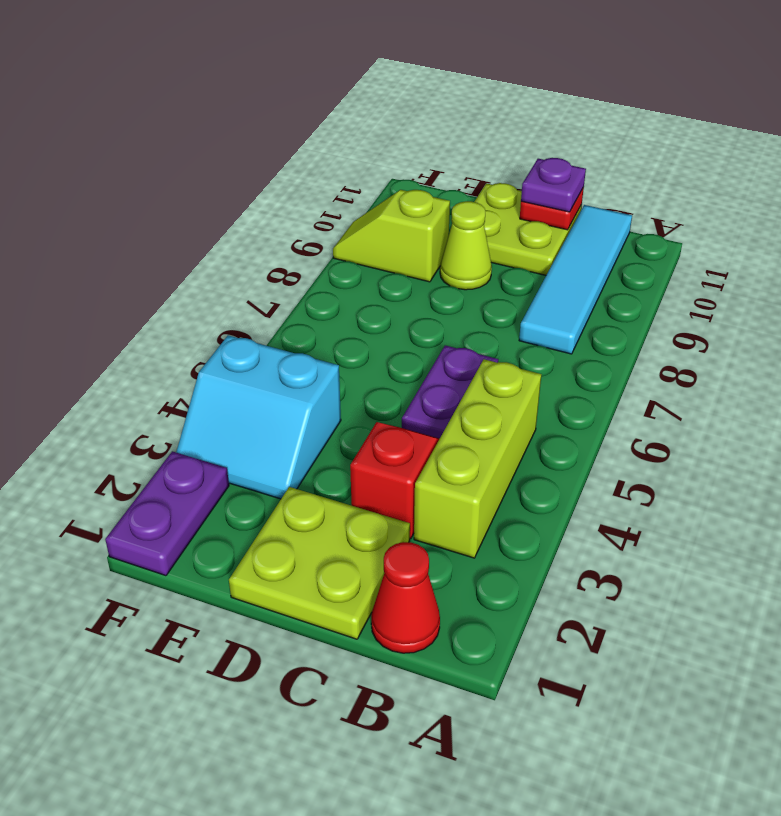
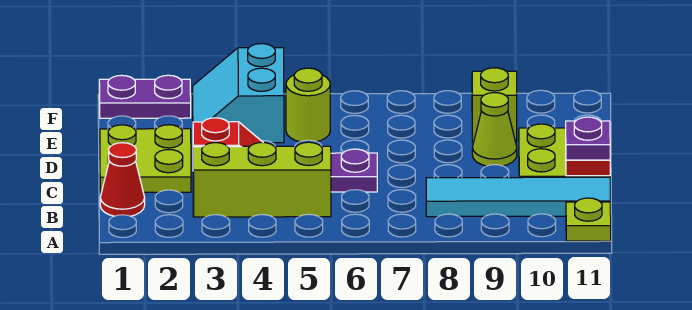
none -> lime 1x1 plate [566,198,611,241]
none -> lime 1x1 round brick [286,68,330,142]

